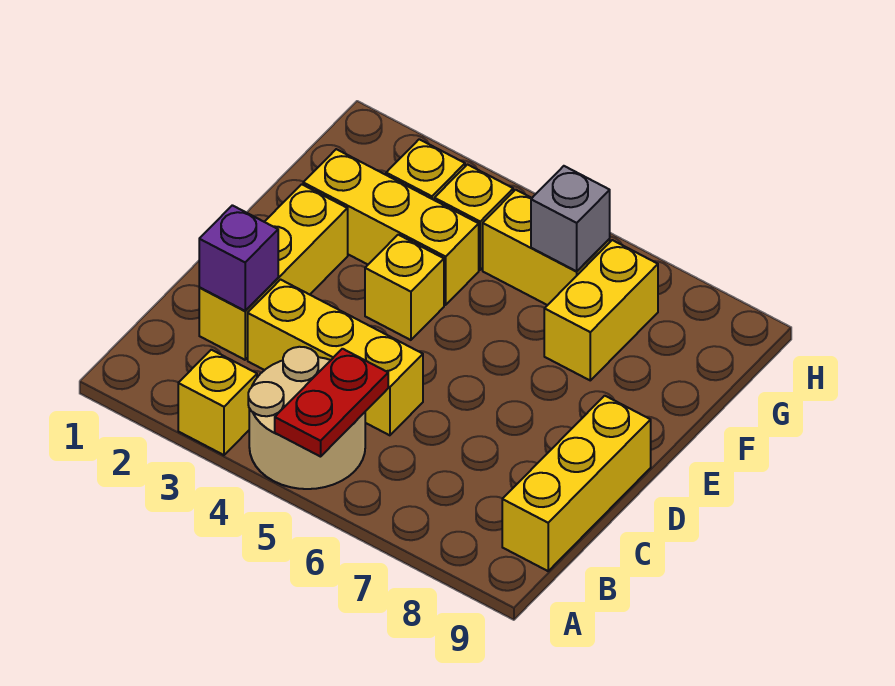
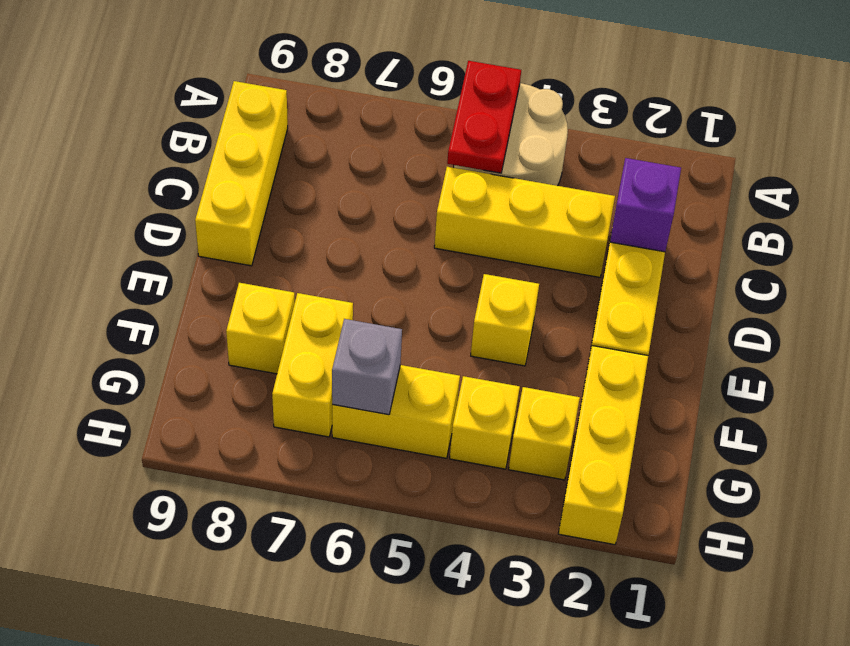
yellow 1x1 brick [178,350,257,455] -> yellow 1x1 brick moved to [226,283,295,374]
yellow 1x3 brick [303,149,479,305] -> yellow 1x3 brick turned to [558,346,648,545]

